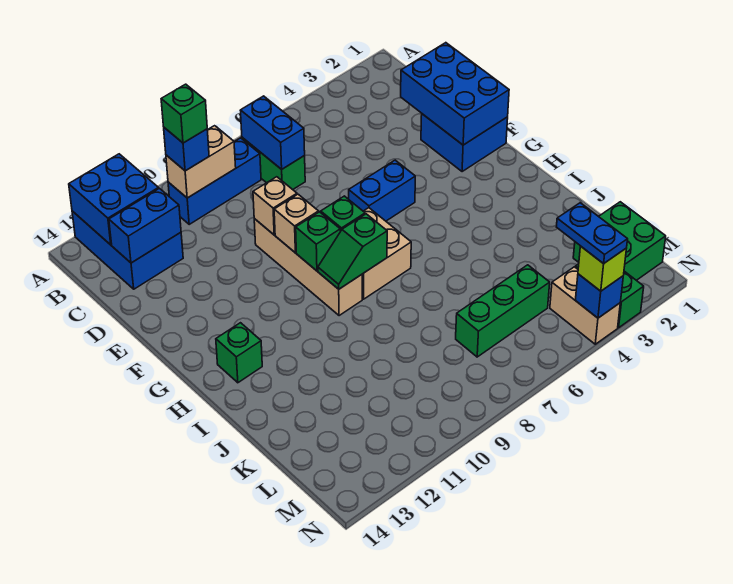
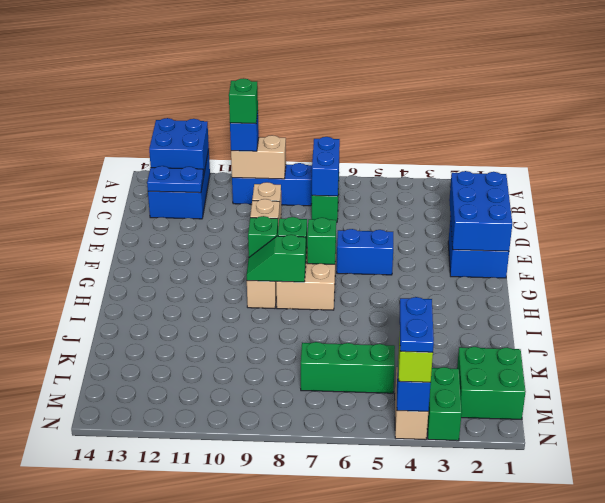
blue 1x2 brick [109,188,181,263] -> blue 1x2 plate [147,166,204,193]
green 1x1 brick [216,323,262,383] -> green 1x1 brick moved to [307,218,336,264]

